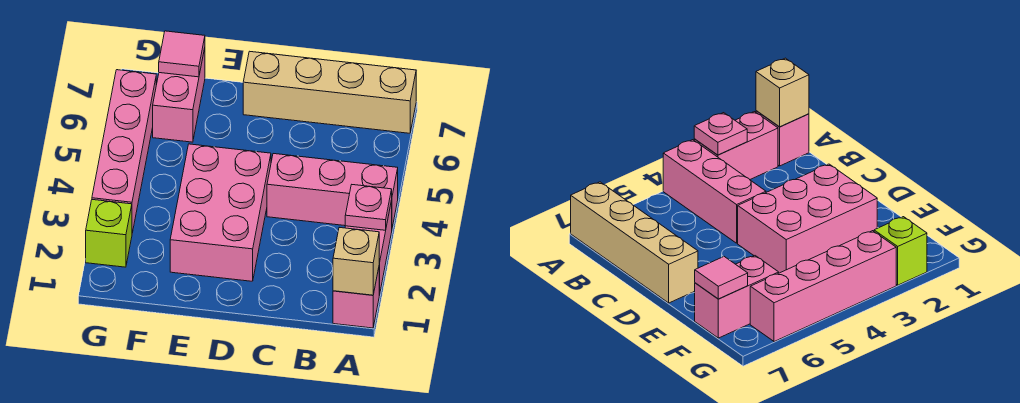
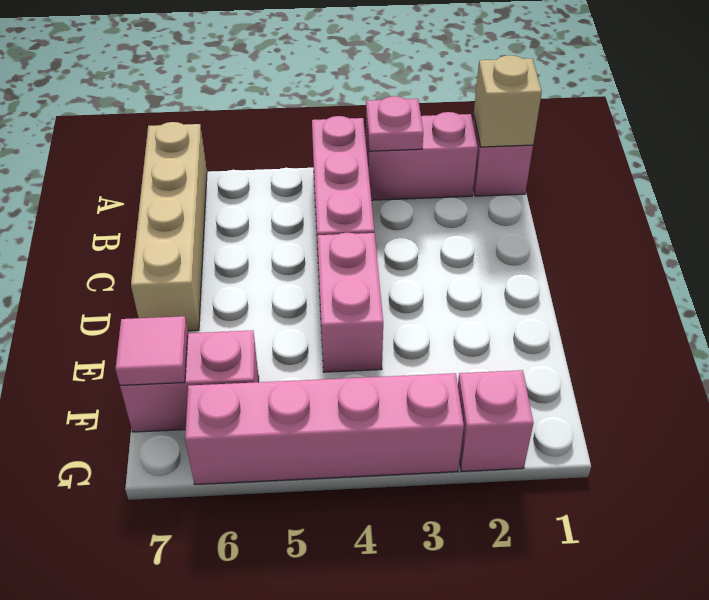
pink 2x3 brick [170,144,271,281] -> pink 1x2 brick [317,233,383,372]
lime 1x1 brick [86,200,132,267] -> pink 1x1 brick [458,370,534,471]

